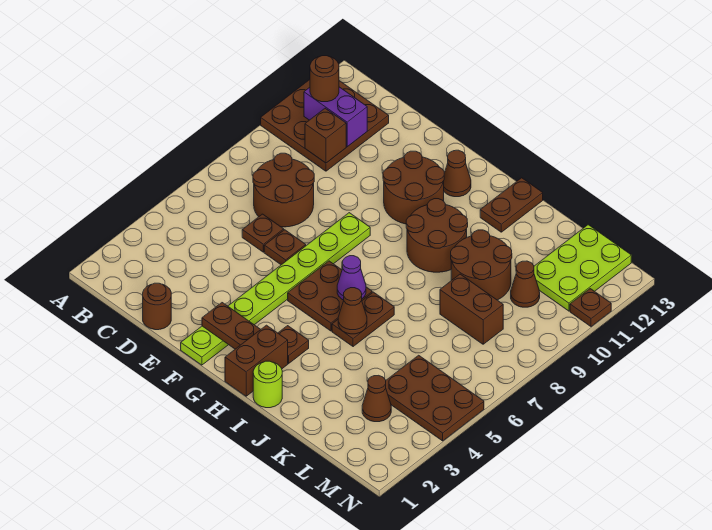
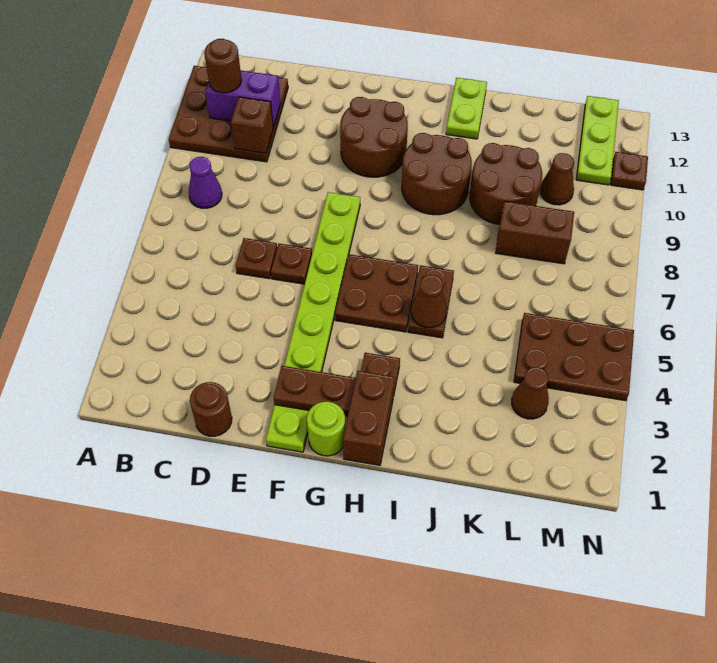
brown 2x2 round brick [253,153,314,227] -> none
brown 1x1 cone [444,150,471,197] -> none
purple 1x1 cone [337,256,366,300] -> purple 1x1 cone moved to [189,157,222,208]
lime 1x1 round brick [253,361,282,408] -> lime 1x1 round brick moved to [307,402,345,456]
brown 1x2 plate [480,178,543,232] -> lime 1x2 plate [446,78,487,139]
lime 2x3 plate [534,225,631,311] -> lime 1x3 plate [576,96,619,185]

